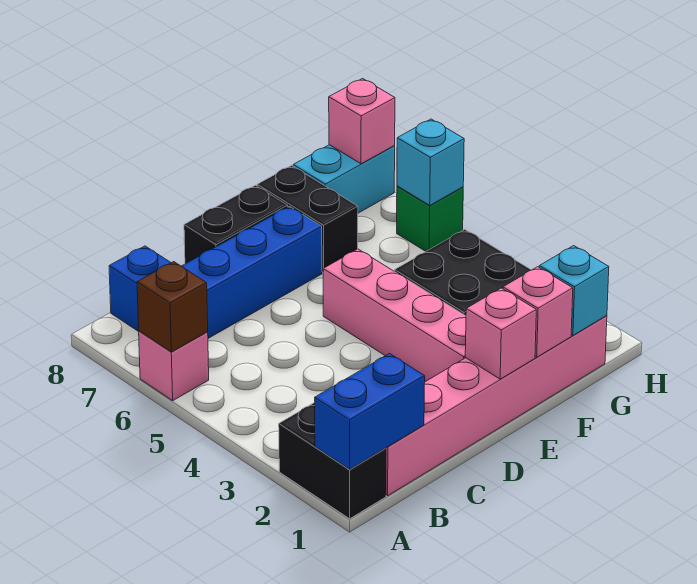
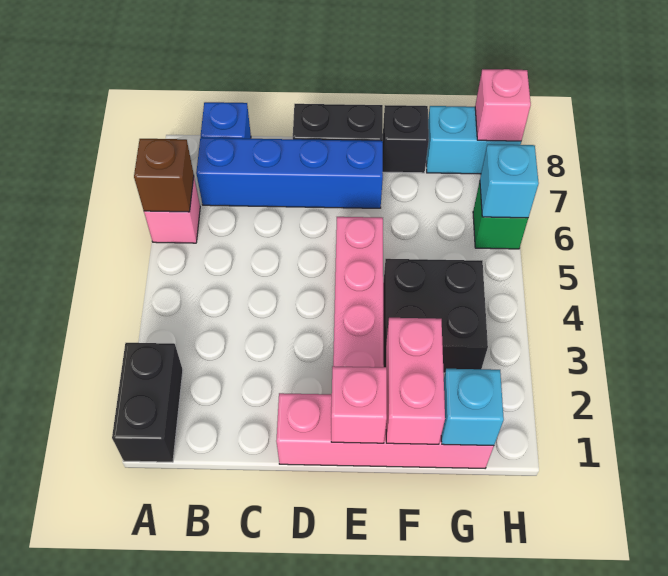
blue 1x2 brick [315,354,425,469] -> none
pink 1x6 brick [386,316,607,496] -> pink 1x4 brick [276,393,494,468]
pink 1x1 brick [503,267,573,357] -> pink 1x2 brick [386,318,445,444]
black 1x2 brick [257,166,358,272] -> black 1x1 brick [383,105,429,173]

